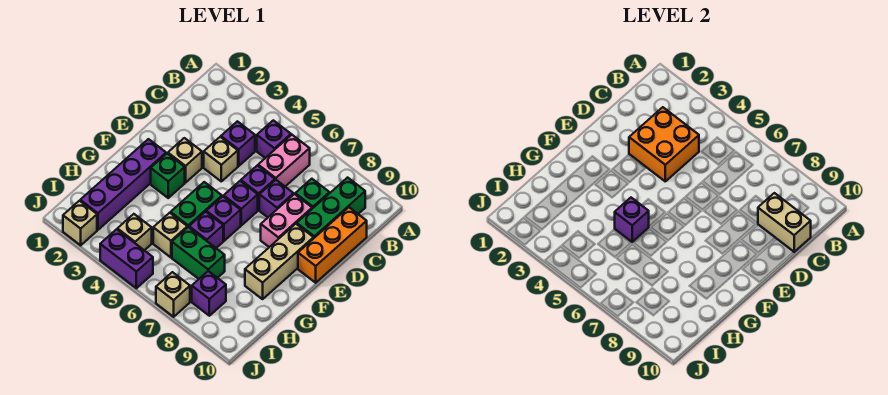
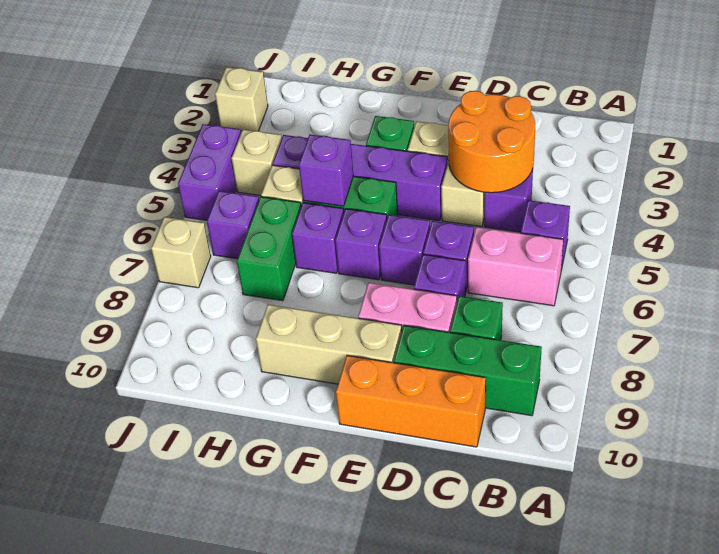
orange 2x2 brick [629,107,699,181] -> orange 2x2 round brick [448,91,535,193]
tan 1x2 brick [758,193,811,252] -> none
purple 1x4 brick [80,139,166,230] -> purple 1x4 brick moved to [273,135,447,221]
purple 1x1 brick [192,271,226,316] -> purple 1x1 brick moved to [207,191,259,259]

